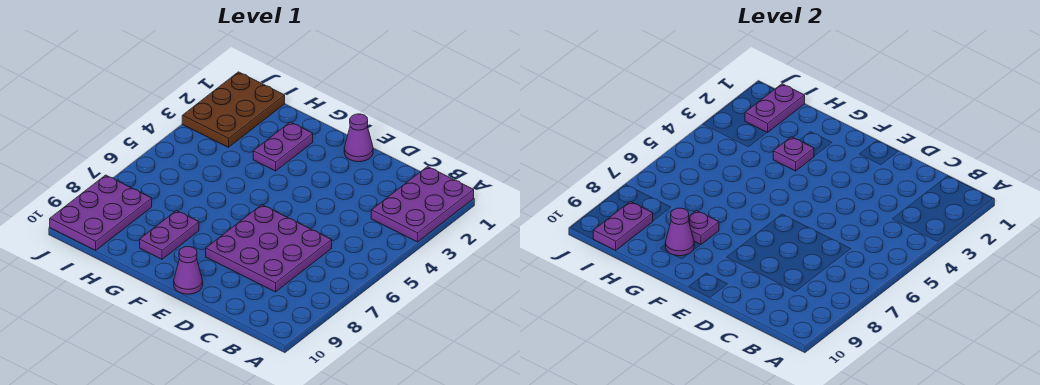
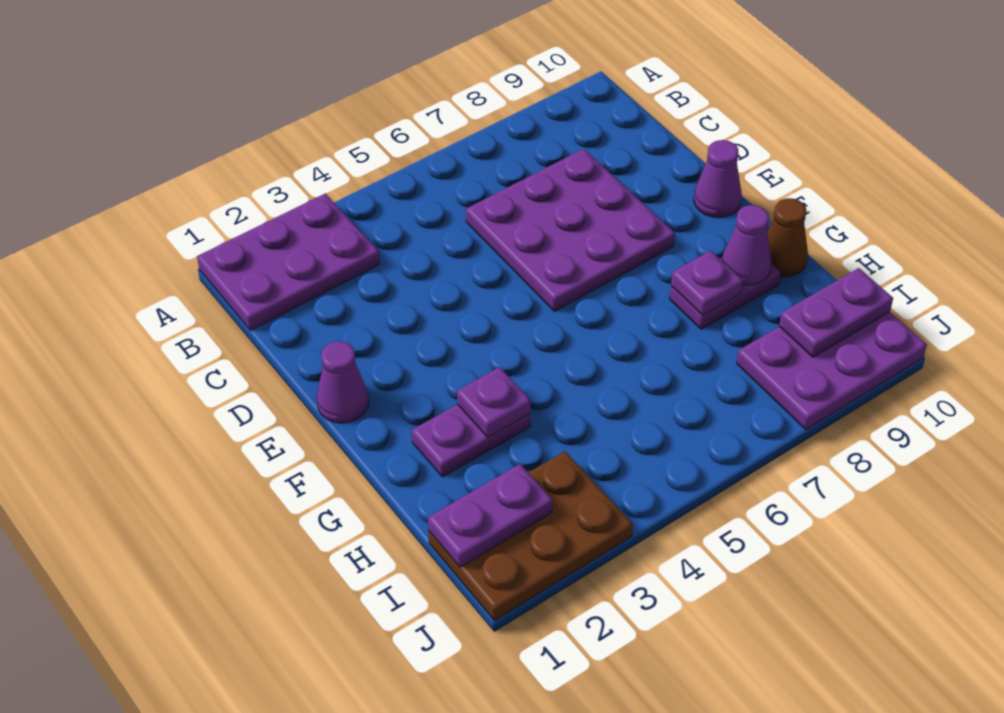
none -> brown 1x1 cone [767,198,808,277]

